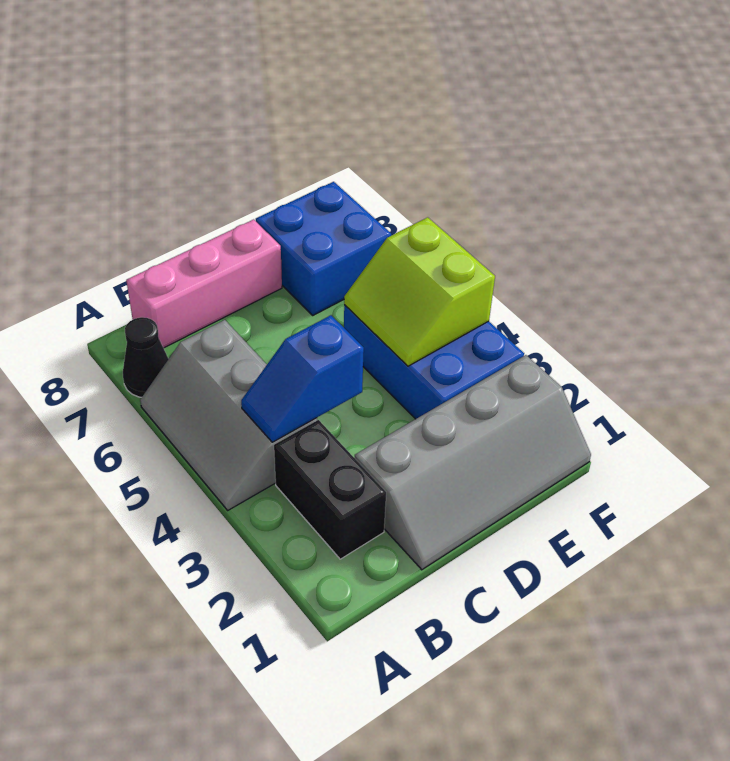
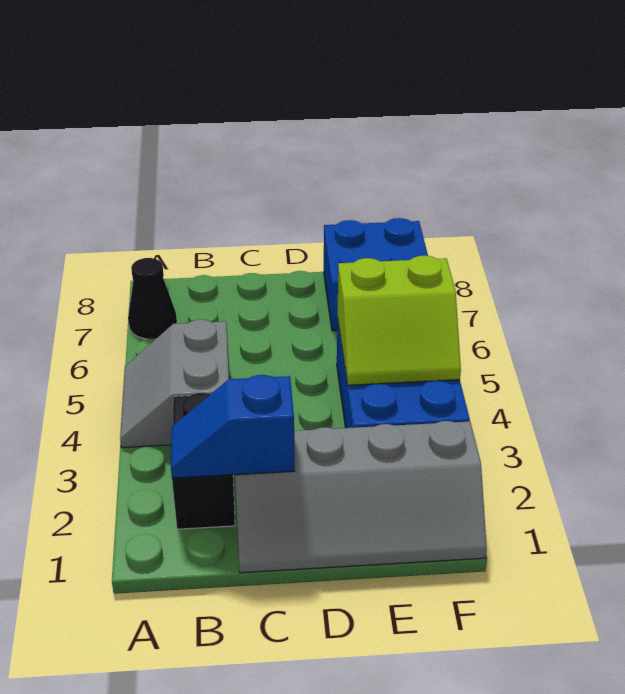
grey 2x3 slope [140,320,317,510] -> grey 2x2 slope [120,319,230,448]
blue 1x2 slope [241,315,364,442] -> blue 1x2 slope moved to [171,375,295,478]
pink 1x3 brick [126,219,282,348] -> none
lime 2x2 slope [344,217,495,366] -> lime 2x2 slope turned to [338,256,461,385]

